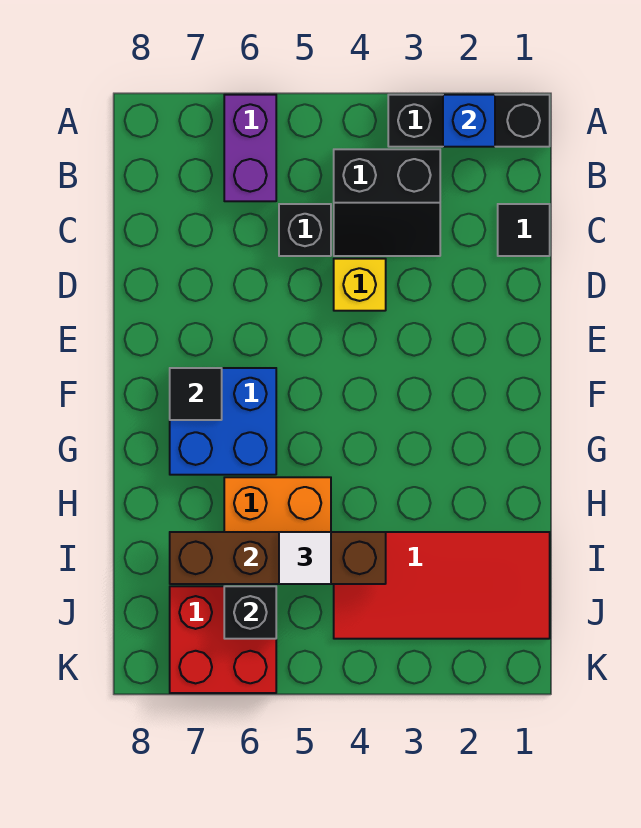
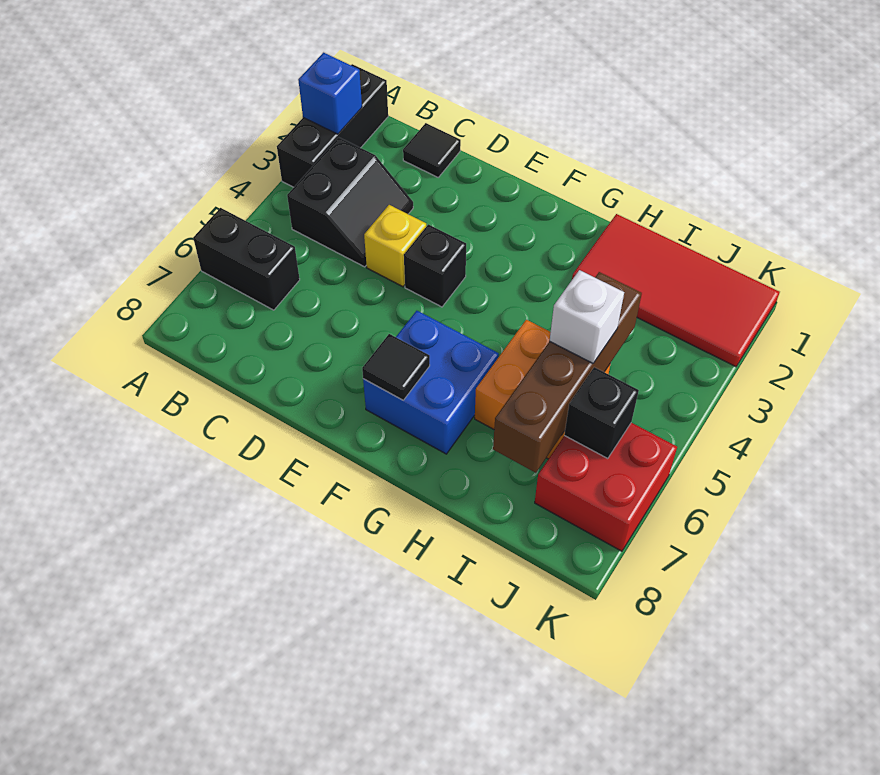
purple 1x2 brick [224,95,276,201] -> black 1x2 brick [193,208,300,310]
black 1x1 brick [279,204,331,256] -> black 1x1 brick moved to [404,224,466,307]
red 2x4 tile [334,532,550,639] -> red 2x4 tile turned to [572,214,780,367]
white 1x1 tile [279,532,331,584] -> white 1x1 brick [550,270,624,363]

